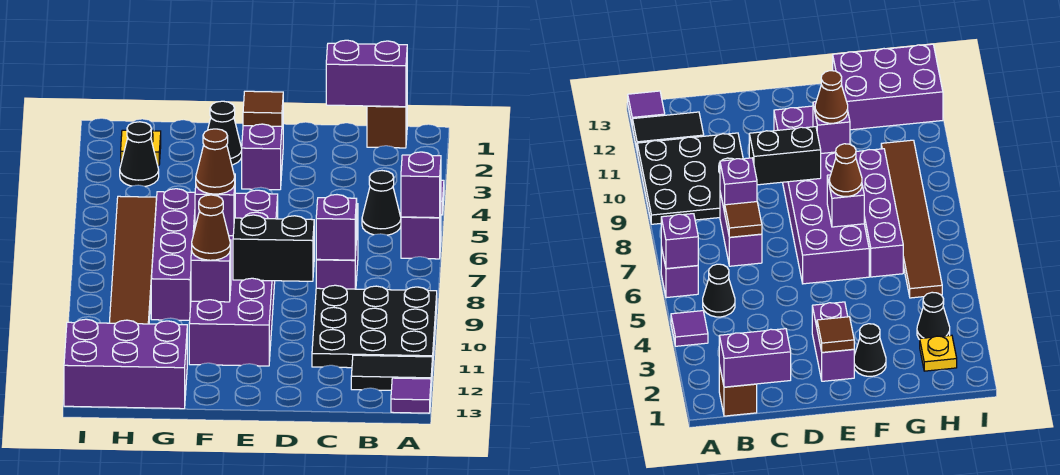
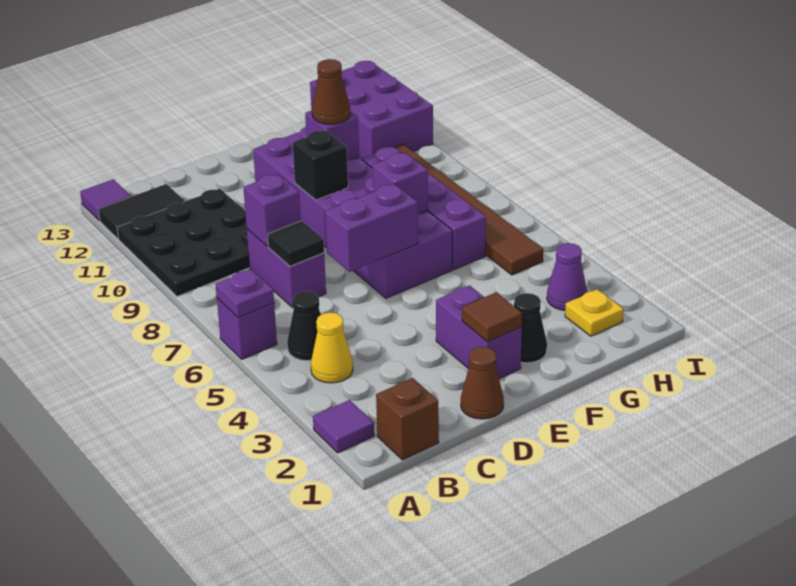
purple 1x1 tile [671,311,708,346] -> purple 1x1 tile moved to [313,400,374,453]
purple 1x1 brick [401,152,441,218] -> purple 1x1 plate [216,269,274,318]
purple 1x2 brick [326,40,407,107] -> purple 1x2 brick moved to [325,184,418,272]
none -> yellow 1x1 cone [311,312,353,383]
brown 1x1 tile [724,202,762,237] -> black 1x1 tile [268,221,324,266]
black 1x2 brick [233,215,314,281] -> black 1x1 brick [293,130,348,200]
brown 1x1 cone [196,129,235,194] -> brown 1x1 cone moved to [461,347,504,419]
purple 2x3 brick [64,319,187,409] -> purple 2x3 brick turned to [310,61,433,159]
black 1x1 cone [120,122,159,187] -> purple 1x1 cone [547,243,587,310]

